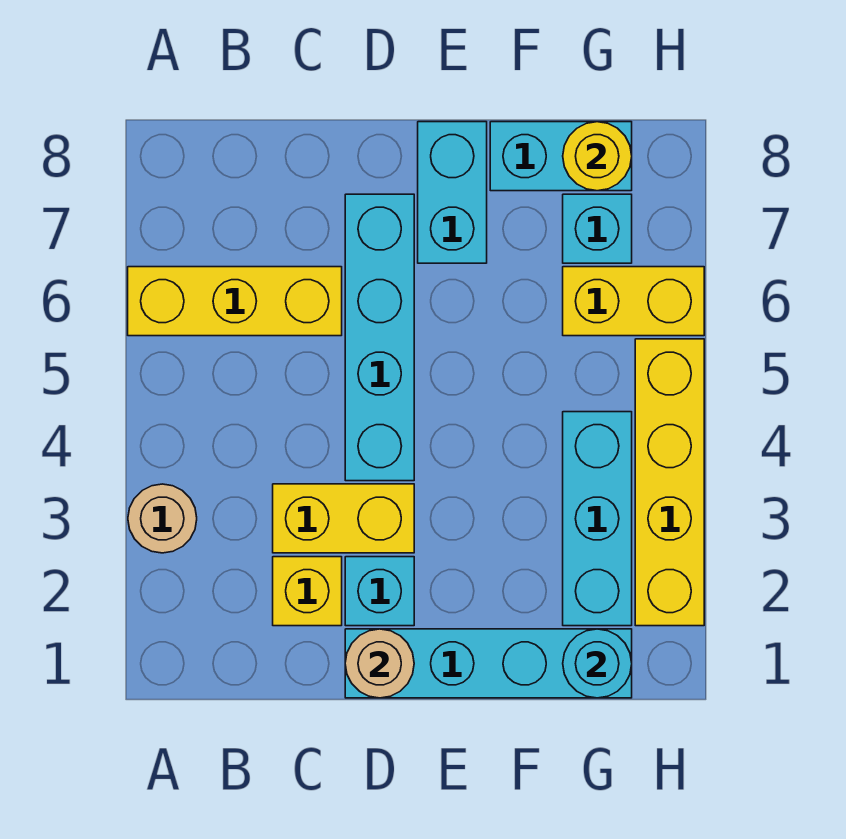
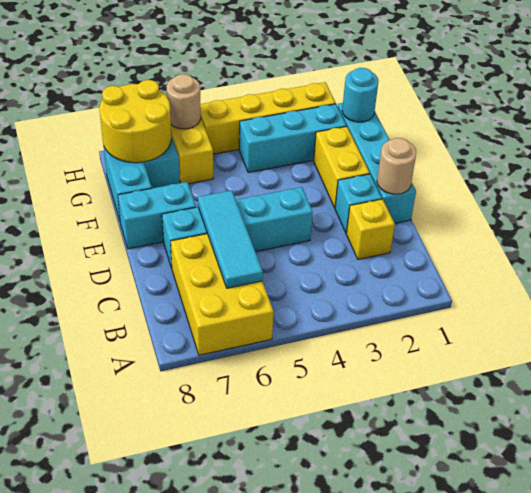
tan 1x1 round brick [128,484,197,553] -> tan 1x1 round brick moved to [166,74,201,129]
yellow 1x3 brick [128,267,342,336] -> yellow 2x3 brick [171,234,274,355]
none -> cyan 1x3 tile [198,190,263,288]
yellow 1x2 brick [273,484,414,553] -> yellow 1x2 brick moved to [314,127,370,208]
yellow 1x1 round brick [563,122,632,191] -> yellow 2x2 round brick [99,80,171,163]

